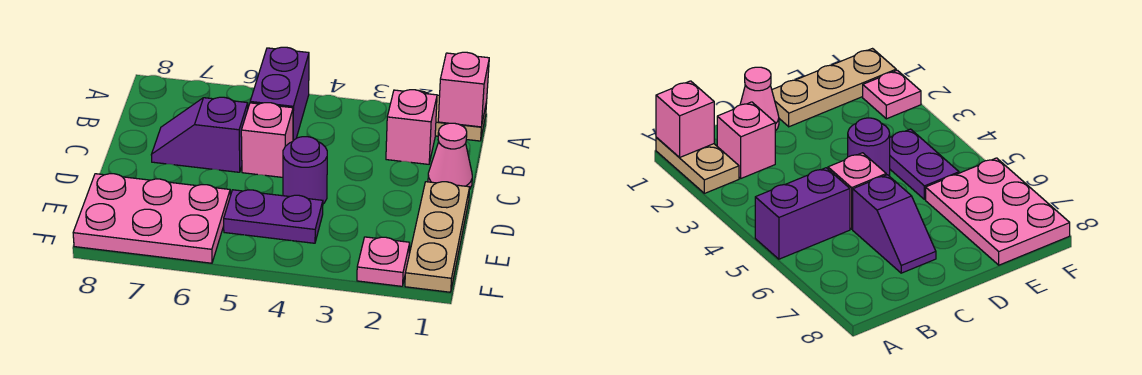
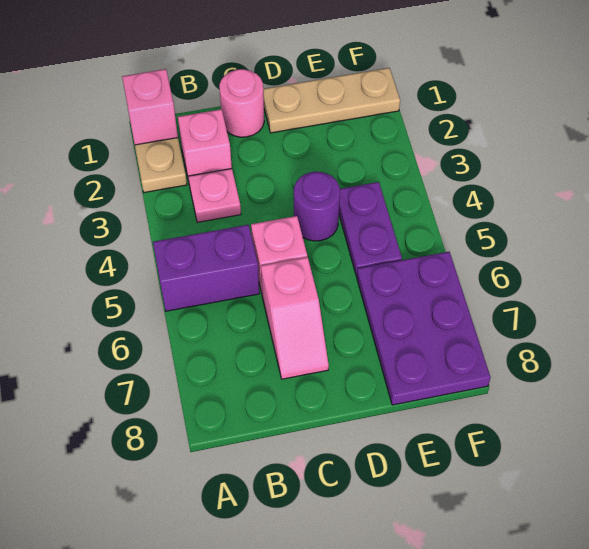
pink 1x1 cone [428,123,472,188] -> pink 1x1 round brick [219,69,264,137]
purple 1x2 slope [151,97,248,172] -> pink 1x2 slope [261,257,329,379]
pink 2x3 plate [73,174,230,263] -> purple 2x3 plate [357,252,491,405]
pink 1x1 plate [357,237,410,286] -> pink 1x1 plate moved to [188,169,241,222]

